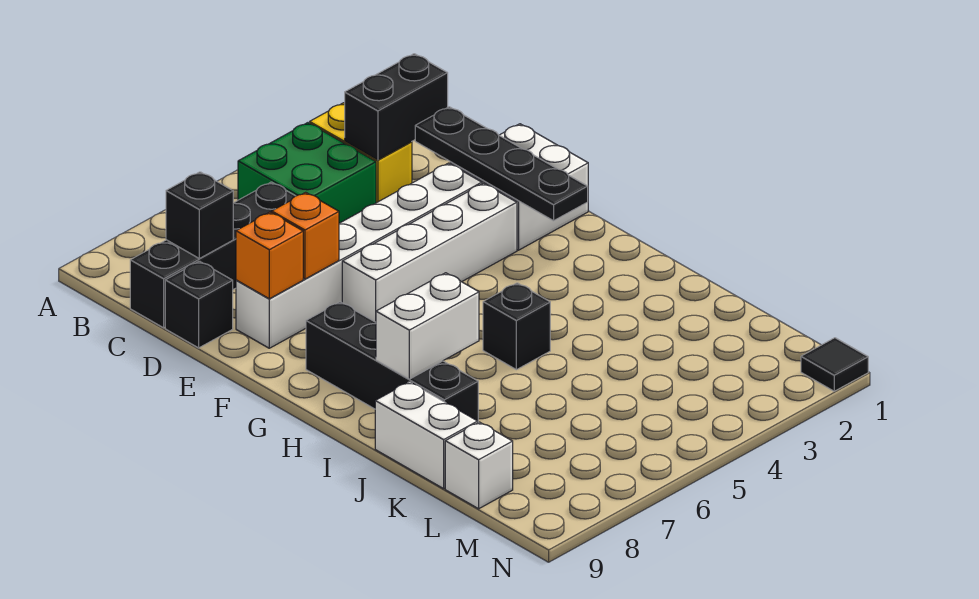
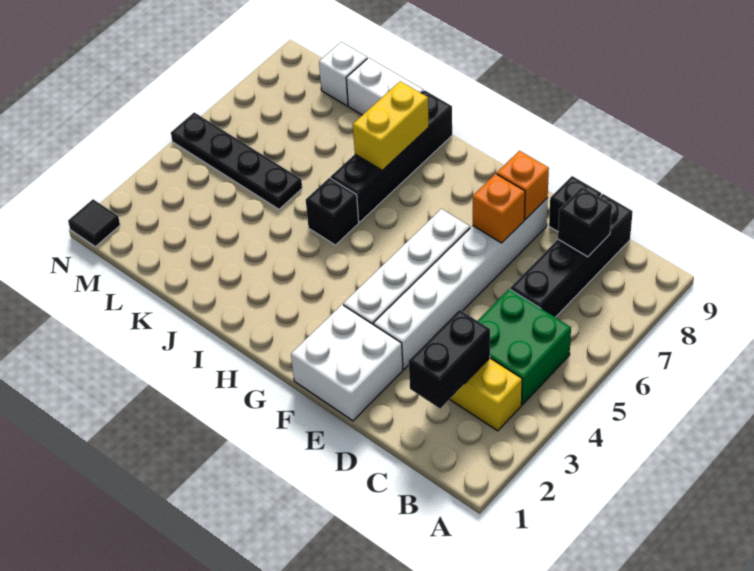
black 1x4 plate [415,107,588,221] -> black 1x4 plate moved to [171,112,302,209]
black 1x4 brick [306,302,478,421] -> black 1x4 brick turned to [330,90,452,222]
white 1x2 brick [376,273,479,379] -> yellow 1x2 brick [353,81,429,170]

